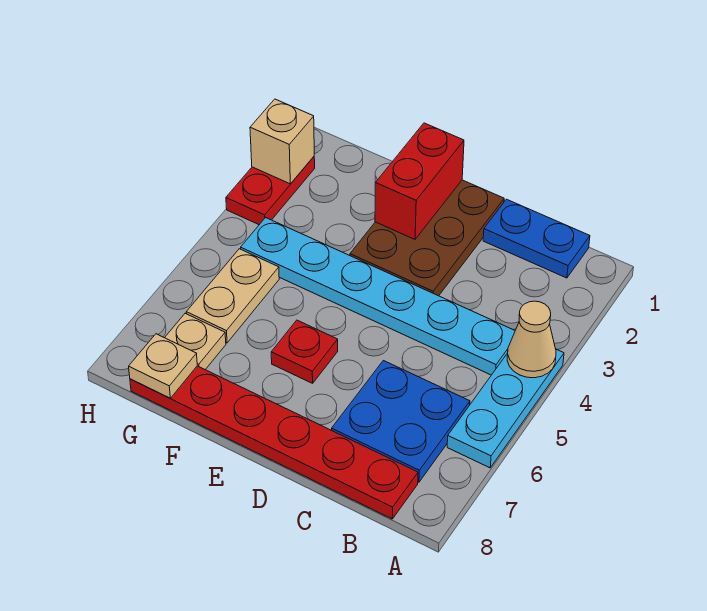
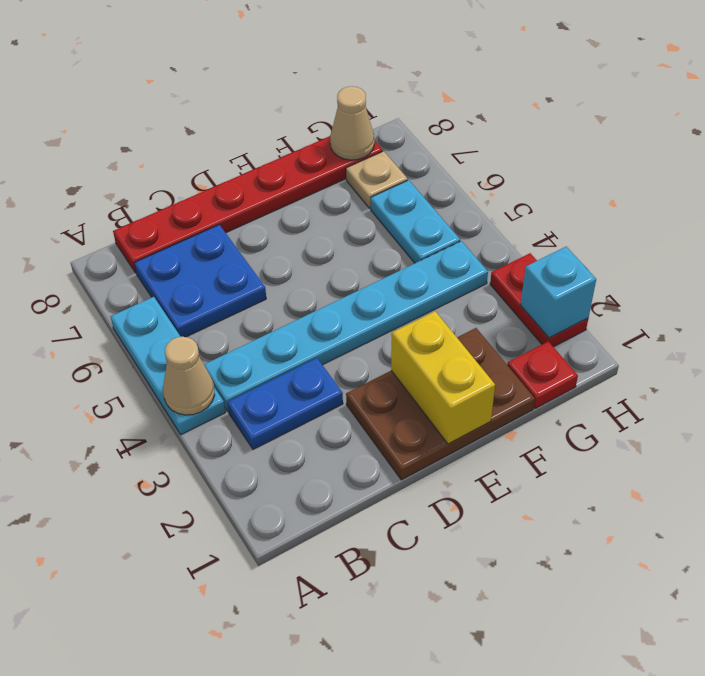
blue 1x2 plate [483,199,590,278] -> blue 1x2 plate moved to [227,358,343,449]
brown 2x3 plate [350,180,504,296] -> brown 2x3 plate turned to [346,328,535,480]
red 1x2 brick [375,123,464,239] -> yellow 1x2 brick [391,311,495,444]
red 1x1 plate [271,320,338,383] -> red 1x1 plate moved to [507,341,578,409]
tan 1x2 plate [186,249,279,343] -> cyan 1x2 plate [371,180,460,263]
tan 1x1 plate [129,334,197,398] -> tan 1x1 cone [330,86,374,160]
tan 1x1 brick [250,99,314,184] -> cyan 1x1 brick [520,247,596,338]

